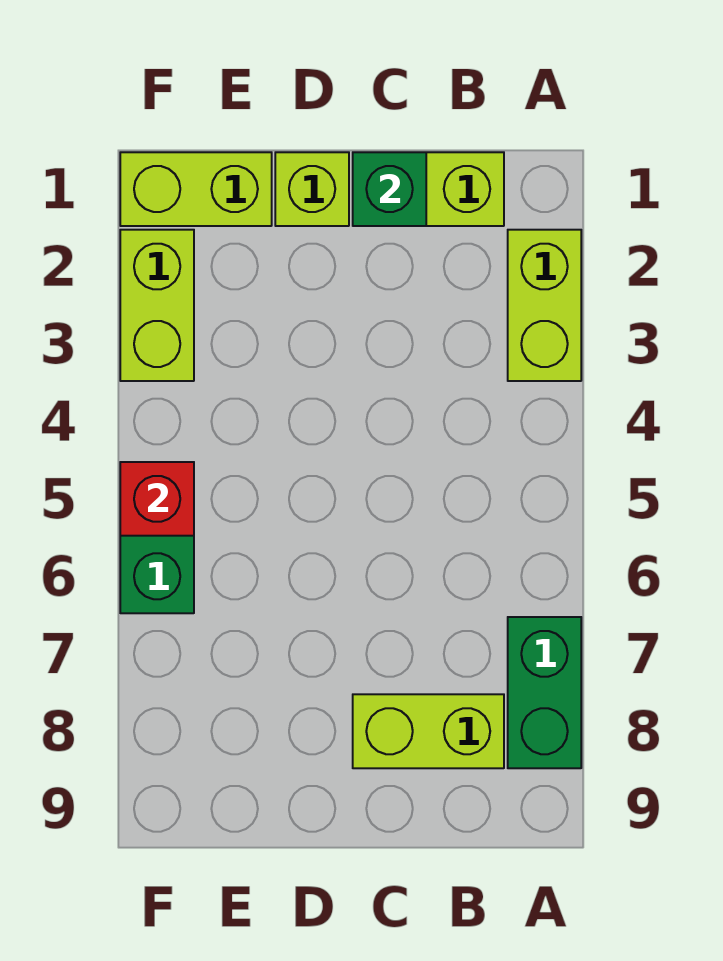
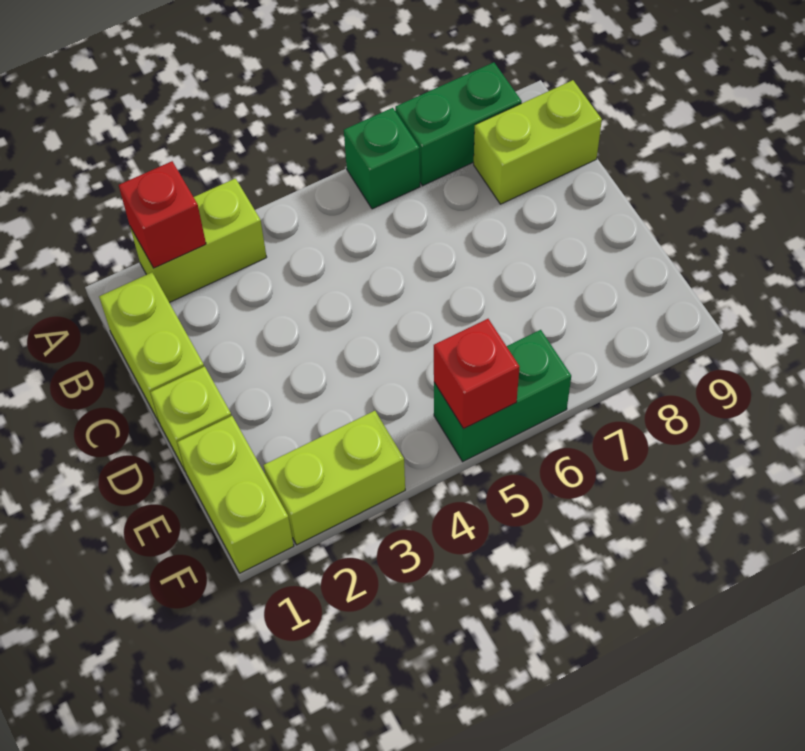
none -> red 1x1 brick [119,161,206,268]
lime 1x2 brick [353,694,504,768] -> lime 1x2 brick turned to [474,80,602,204]
green 1x1 brick [353,152,426,226] -> green 1x1 brick moved to [344,108,420,209]

